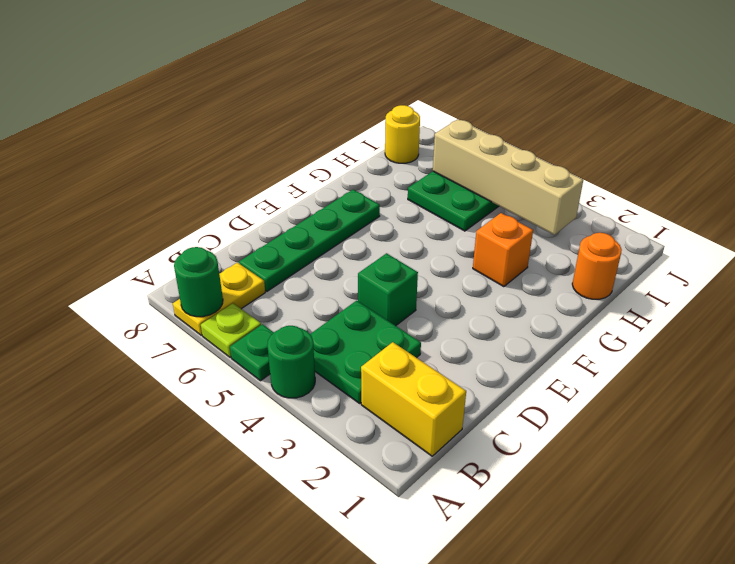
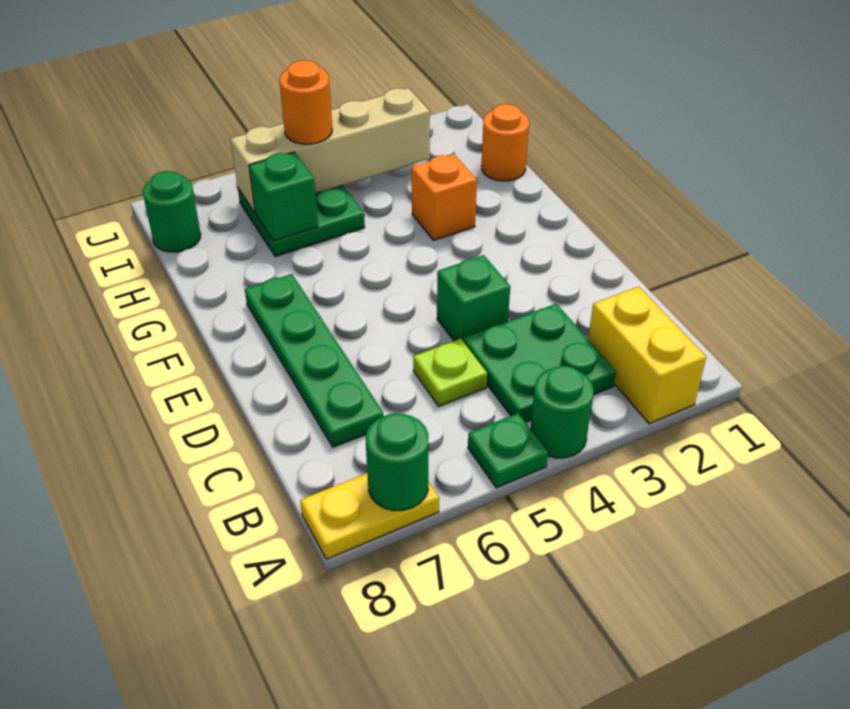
lime 1x1 plate [201,303,261,358] -> lime 1x1 plate moved to [413,339,487,406]
yellow 1x2 plate [173,262,265,335] -> yellow 1x2 plate turned to [300,473,439,559]
yellow 1x2 brick [361,342,466,456] -> yellow 1x2 brick turned to [588,287,706,424]
none -> green 1x1 brick [249,152,318,241]
none -> orange 1x1 round brick [279,60,332,144]
yellow 1x1 round brick [385,105,420,163] -> green 1x1 round brick [143,171,201,252]

